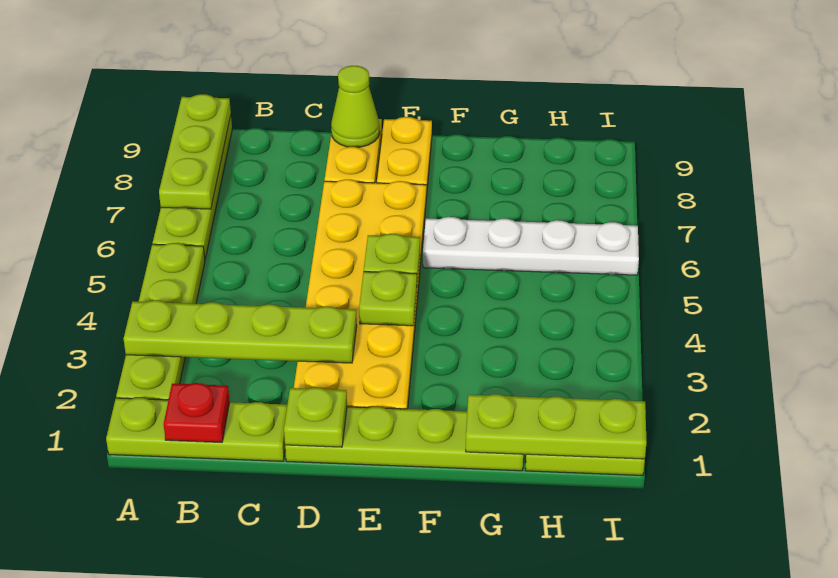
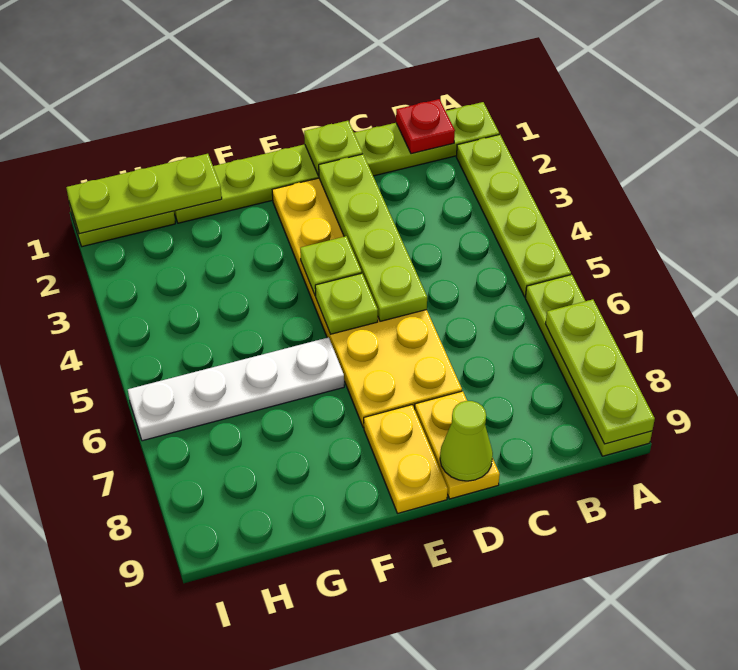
lime 1x4 plate [124,300,357,363] -> lime 1x4 plate turned to [319,154,427,321]

